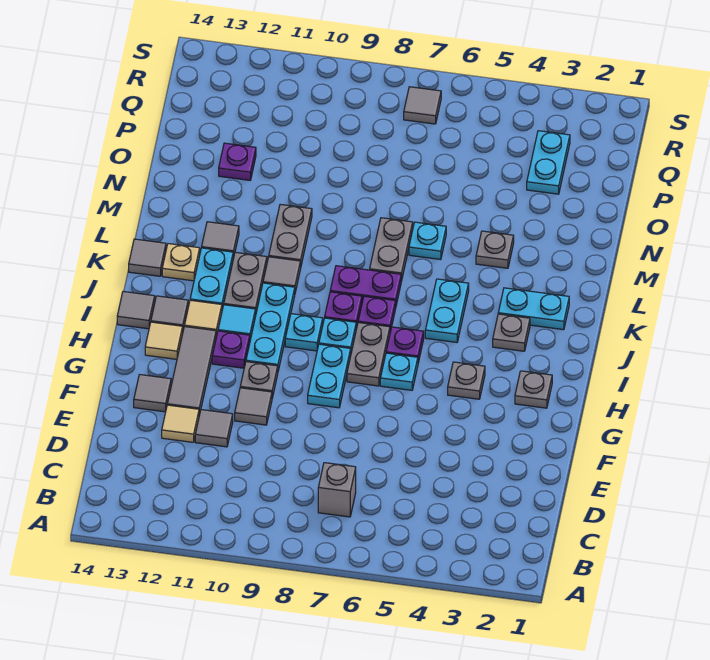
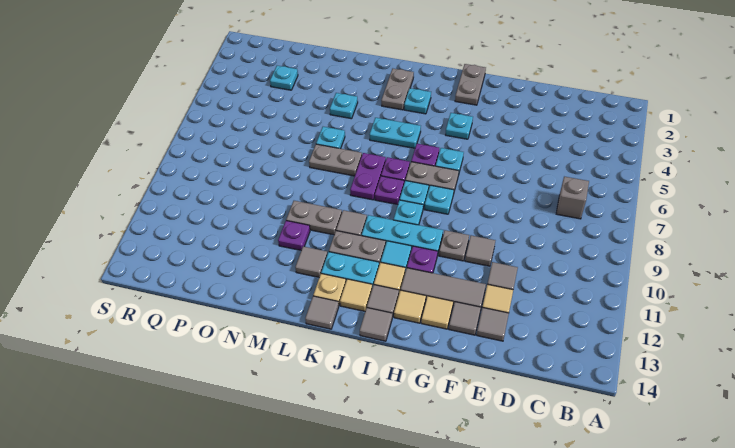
cyan 1x2 plate [308,344,351,408] -> cyan 1x1 plate [424,185,454,214]
none -> tan 1x1 tile [421,296,453,329]
grey 1x1 plate [515,371,552,408] -> grey 1x2 plate [455,64,486,105]
grey 1x1 plate [448,362,485,399] -> cyan 1x1 plate [446,113,473,139]
grey 1x1 plate [493,314,530,351] -> cyan 1x1 plate [404,88,431,114]
none -> tan 1x1 tile [340,279,372,311]
cyan 1x2 plate [498,288,569,330] -> grey 1x2 plate [381,69,414,110]
grey 1x1 plate [476,231,514,268] -> cyan 1x1 plate [330,93,358,119]
purple 1x1 plate [219,143,256,180] -> purple 1x1 plate moved to [278,221,310,250]
cyan 1x2 plate [527,131,570,194] -> cyan 1x1 plate [270,66,298,90]
grey 1x1 tile [404,87,441,124] -> grey 1x1 tile moved to [477,307,509,341]

